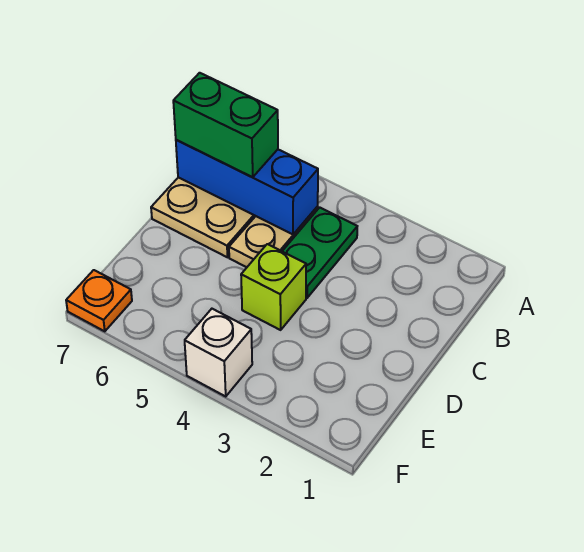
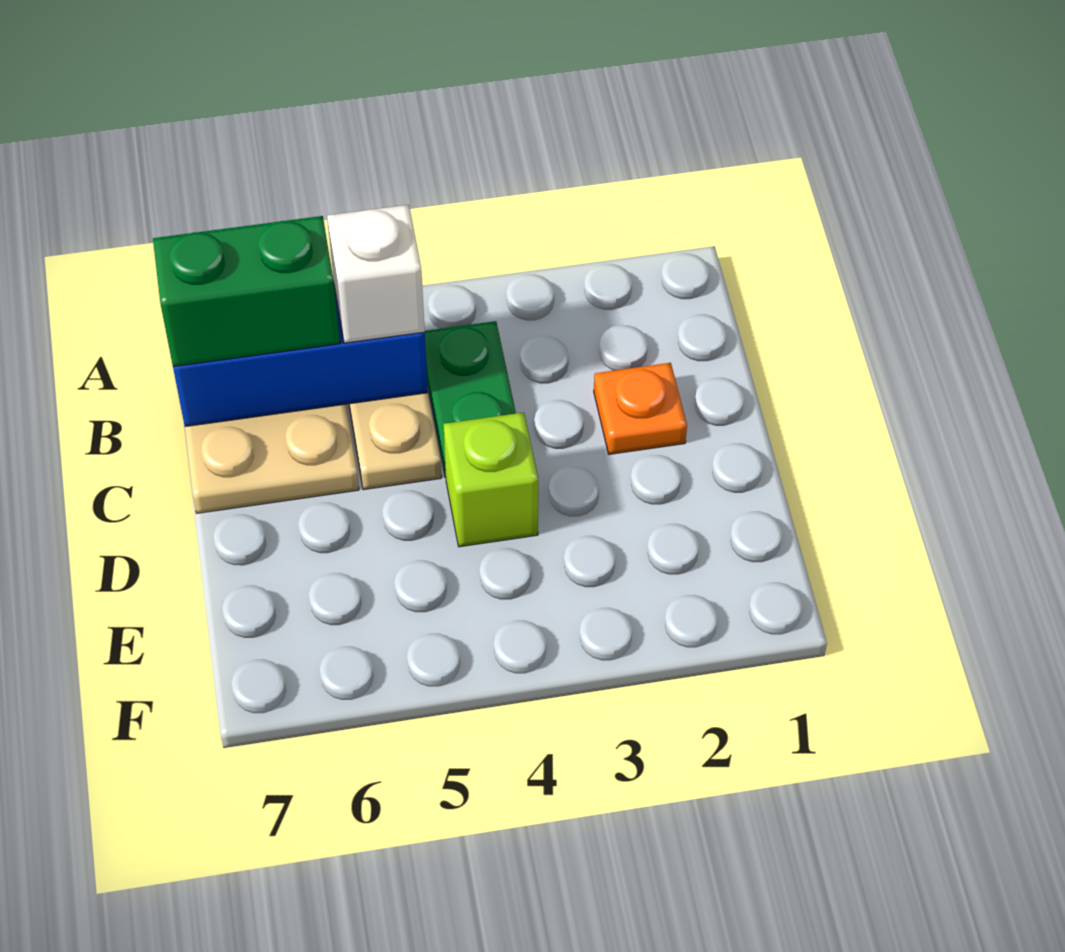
white 1x1 brick [185,309,252,396] -> white 1x1 brick moved to [327,205,425,343]
orange 1x1 plate [66,270,132,331] -> orange 1x1 plate moved to [594,363,687,454]

